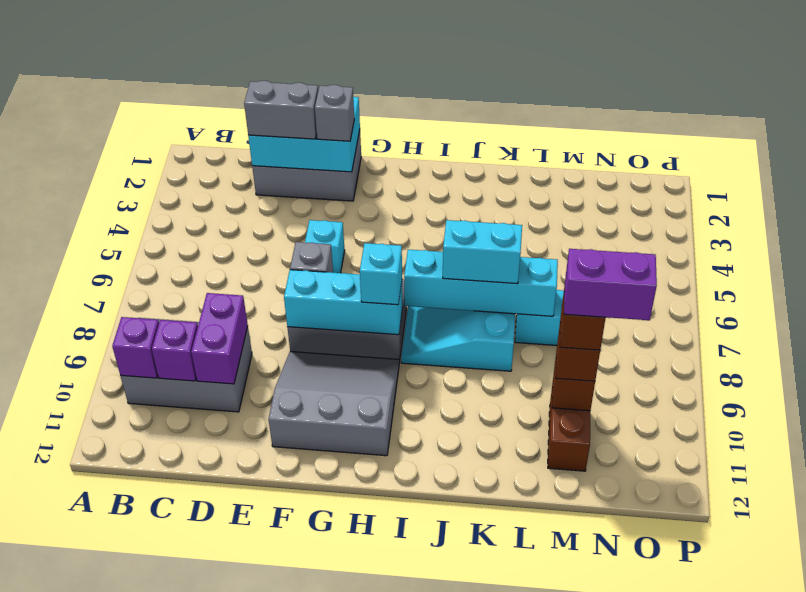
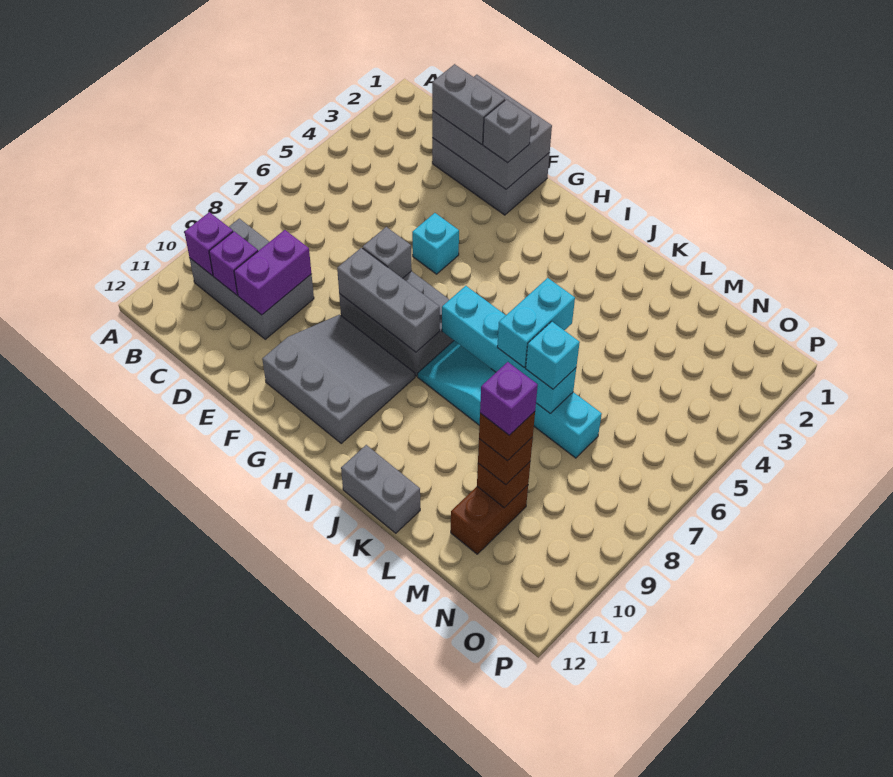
cyan 2x3 brick [248,97,360,172] -> grey 2x3 brick [432,75,552,189]
cyan 1x3 brick [284,270,403,335] -> grey 1x3 brick [337,248,440,352]
cyan 1x1 brick [360,243,402,305] -> cyan 1x1 brick moved to [526,321,580,389]
cyan 1x2 brick [443,220,522,284] -> cyan 1x2 brick turned to [497,278,575,367]
none -> grey 1x2 brick [341,445,420,533]
purple 1x2 brick [564,249,657,320] -> purple 1x1 brick [480,362,538,435]

